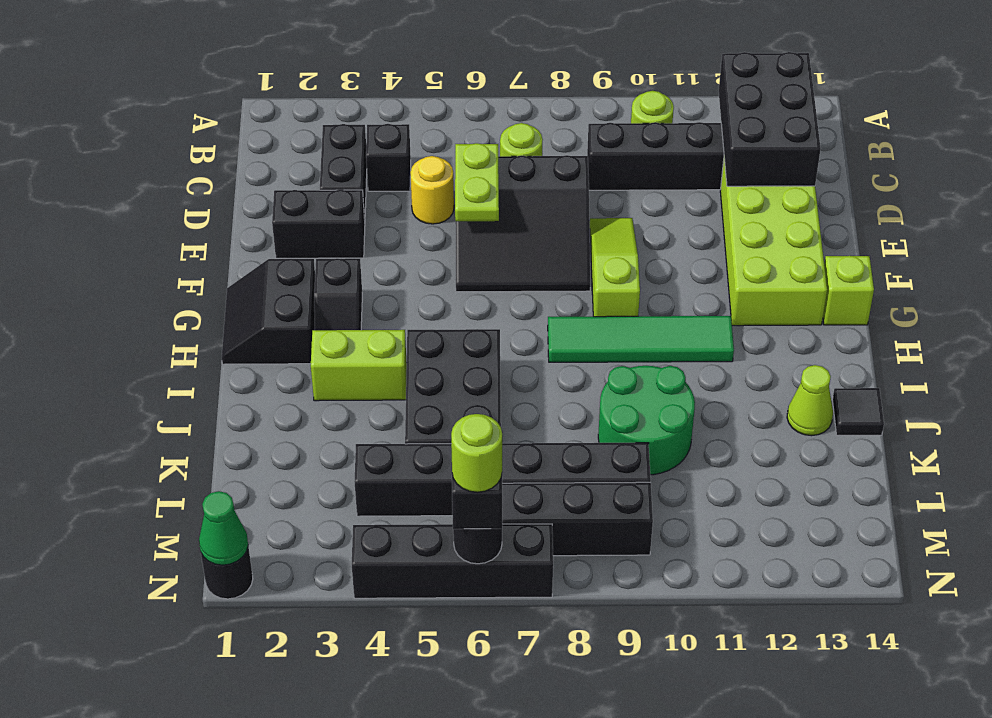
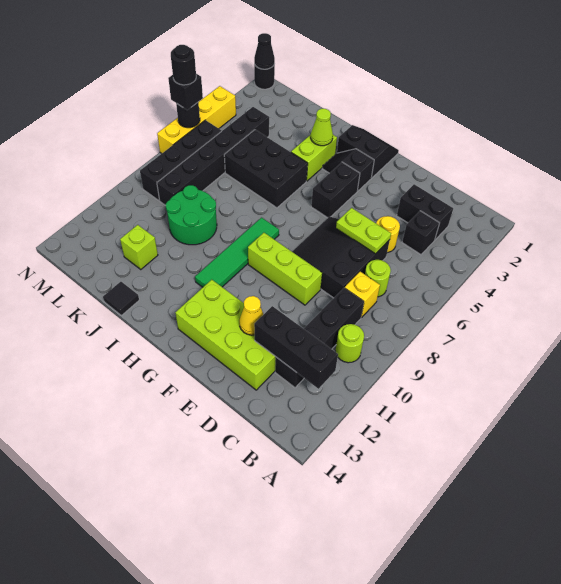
black 2x3 brick [719,52,821,186] -> black 1x3 brick [254,306,338,389]
none -> yellow 1x1 brick [345,272,380,317]
black 1x2 brick [272,190,365,258] -> black 1x2 brick moved to [311,162,360,218]
lime 1x3 slope [590,218,640,317] -> lime 1x3 brick [248,233,322,305]
none -> yellow 1x1 cone [239,296,264,335]
lime 1x1 brick [823,256,874,325] -> lime 1x1 brick moved to [120,225,158,269]
lime 1x1 cone [787,365,833,436] -> lime 1x1 cone moved to [310,109,333,146]
green 1x1 cone [199,491,248,565] -> black 1x1 cone [254,33,275,69]
black 1x4 brick [352,524,553,598] -> yellow 1x4 brick [157,86,236,154]
lime 1x1 round brick [451,414,502,492] -> black 1x1 round brick [171,45,196,85]

